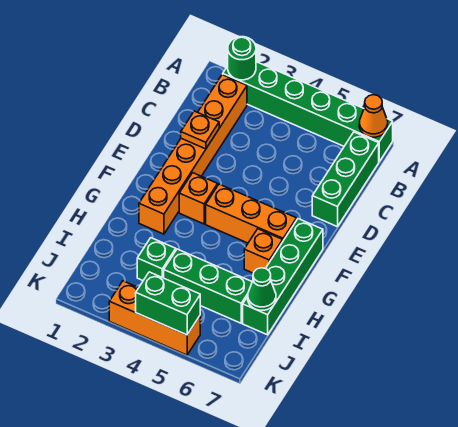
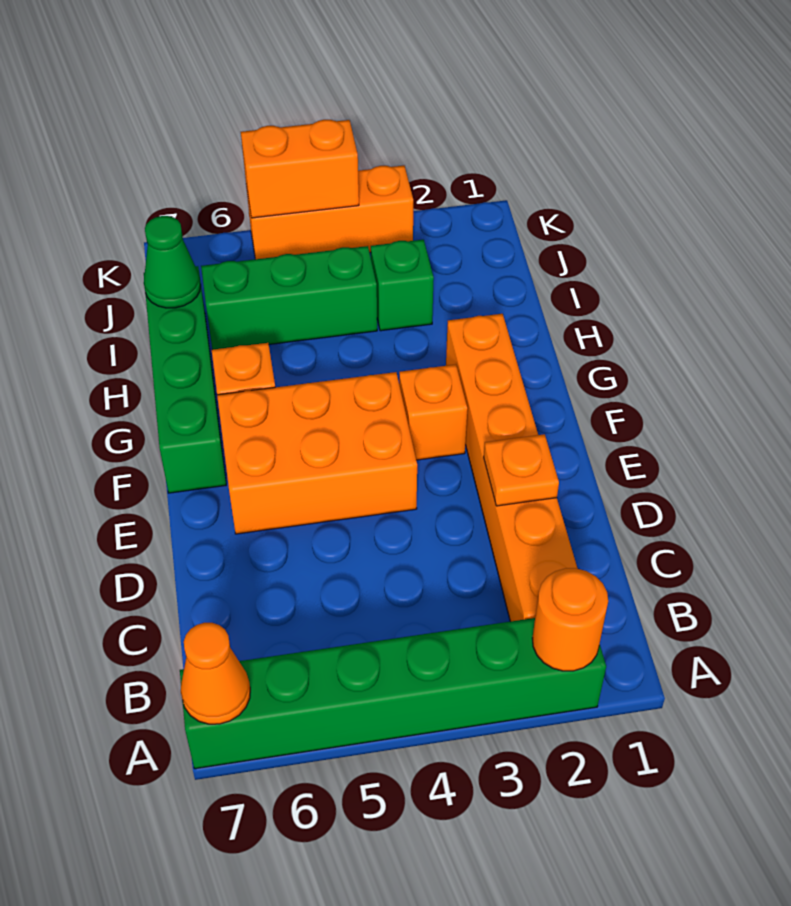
green 1x1 round brick [228,37,256,80] -> orange 1x1 round brick [532,568,608,671]
green 1x3 brick [312,132,379,227] -> none
orange 1x3 brick [206,184,297,243] -> orange 2x3 brick [217,372,417,534]
green 1x2 brick [136,272,200,335] -> orange 1x2 brick [241,120,359,218]

